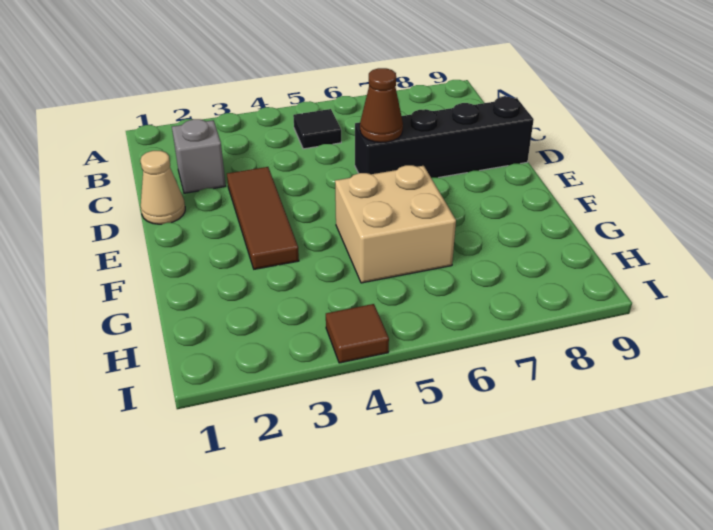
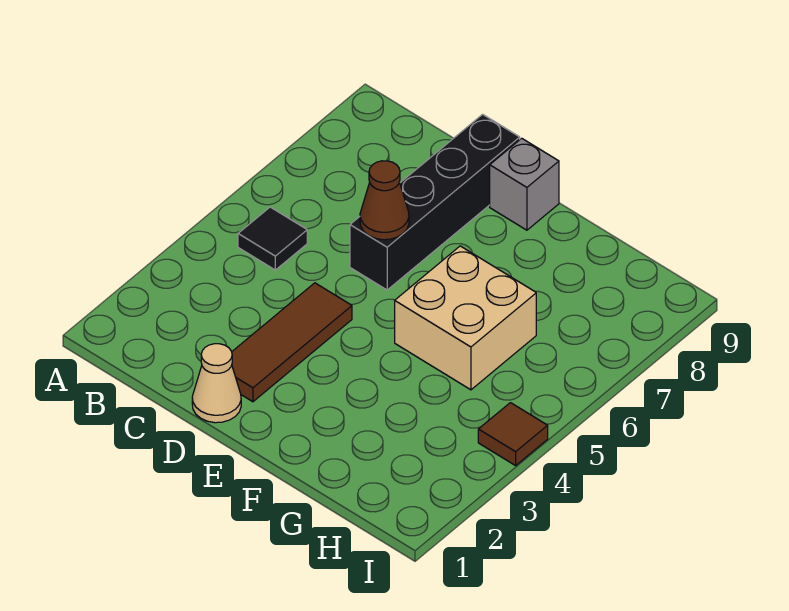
grey 1x1 brick [172,119,226,193] -> grey 1x1 brick moved to [490,138,559,230]
brown 1x3 tile [227,167,299,269] -> brown 1x3 tile turned to [232,283,352,402]

